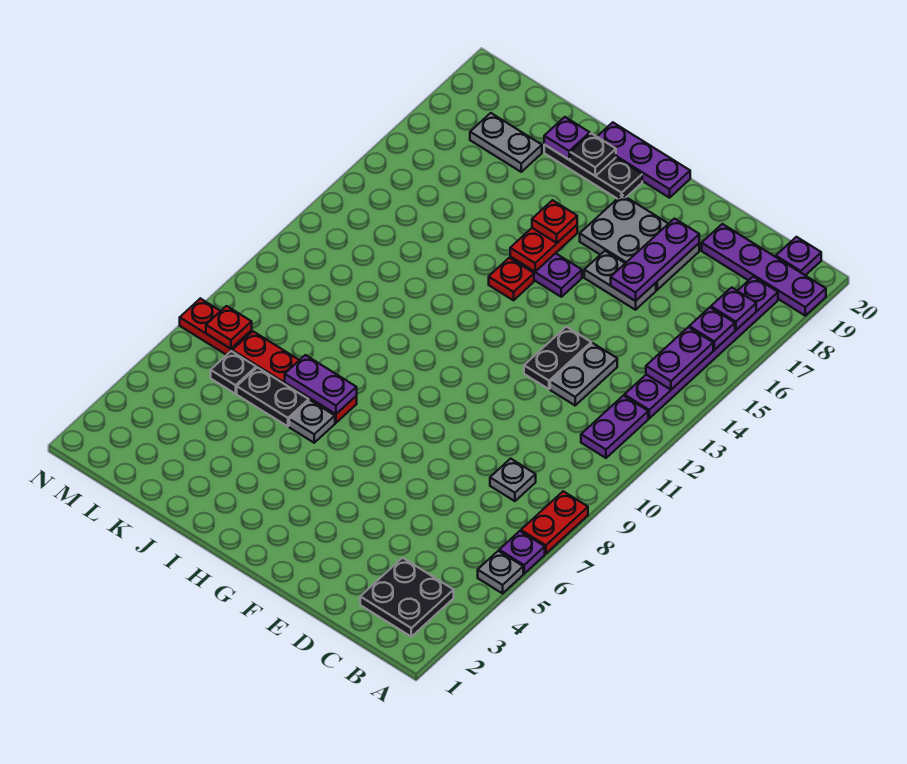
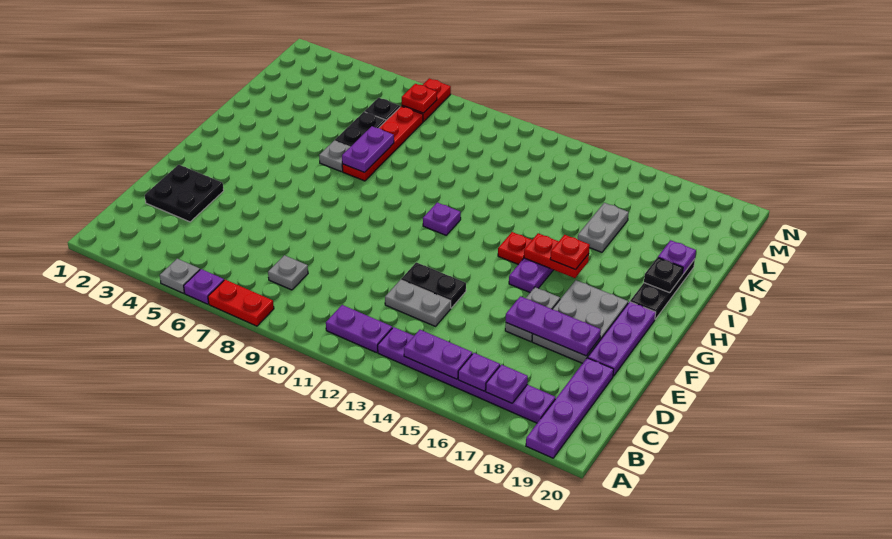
black 2x2 plate [360,558,454,637] -> black 2x2 plate moved to [145,165,224,222]
purple 1x1 plate [776,237,821,275] -> purple 1x1 plate moved to [423,203,461,235]
purple 1x3 plate [597,122,690,198] -> purple 1x3 plate moved to [588,302,656,376]
grey 1x2 plate [470,113,542,172] -> grey 1x2 plate moved to [578,203,629,252]

